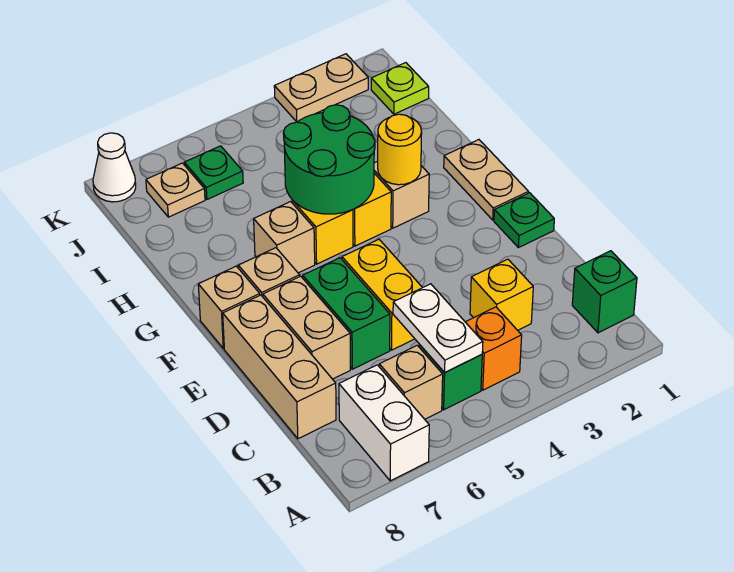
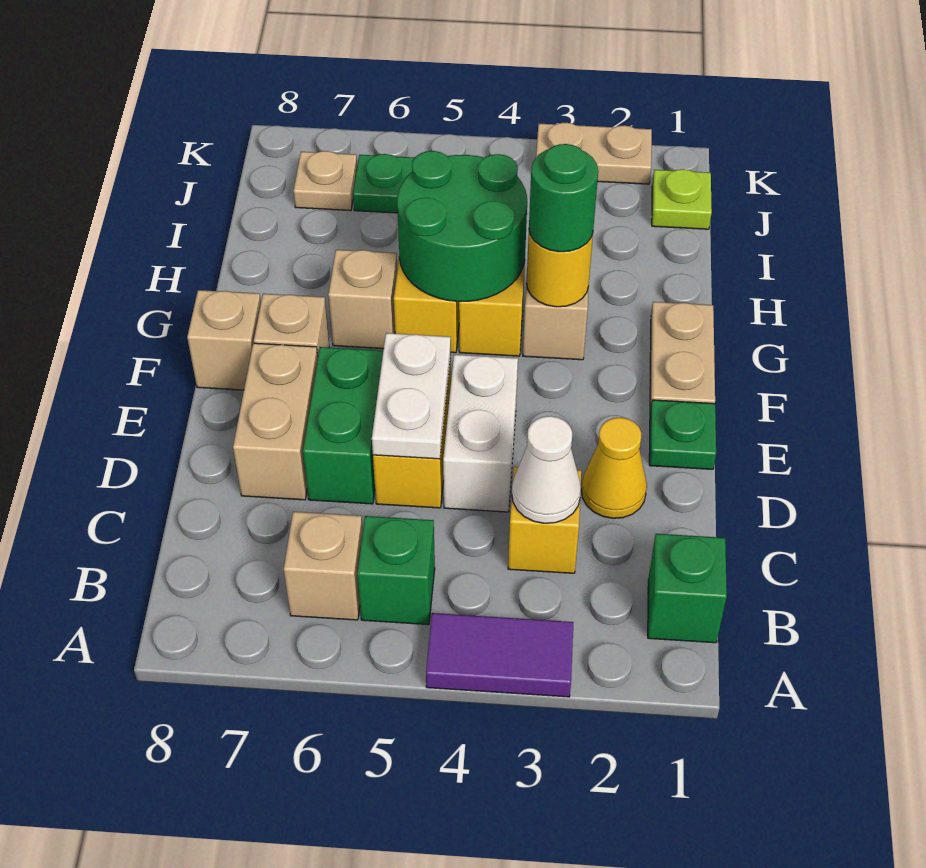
none -> purple 1x2 tile [426,613,573,697]
white 1x2 brick [339,365,429,481] -> white 1x2 brick moved to [443,355,518,512]
orange 1x1 brick [466,307,522,390] -> none
white 1x2 plate [393,284,483,373] -> white 1x2 plate moved to [372,333,451,459]
tan 1x3 brick [223,295,336,439] -> none
none -> yellow 1x1 cone [581,417,647,518]
none -> green 1x1 round brick [529,144,598,252]
white 1x1 cone [93,133,136,202] -> white 1x1 cone moved to [512,416,581,523]

